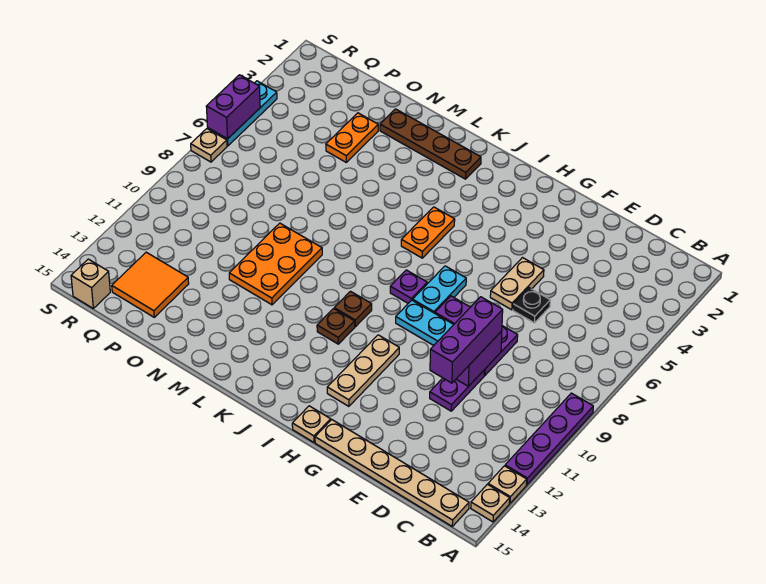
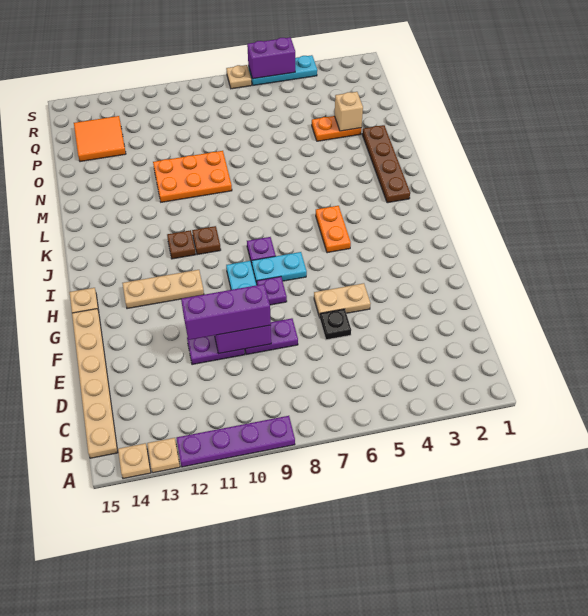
orange 1x2 plate [401,207,455,258] -> orange 1x2 plate turned to [316,206,351,253]
tan 1x1 brick [71,259,110,308] -> tan 1x1 brick moved to [335,92,363,131]

